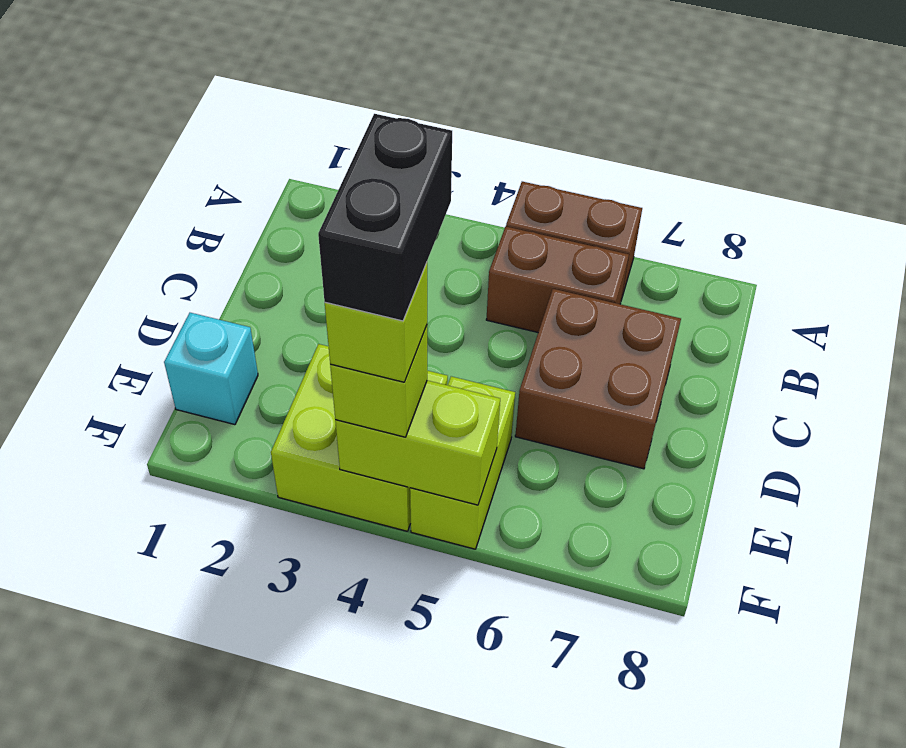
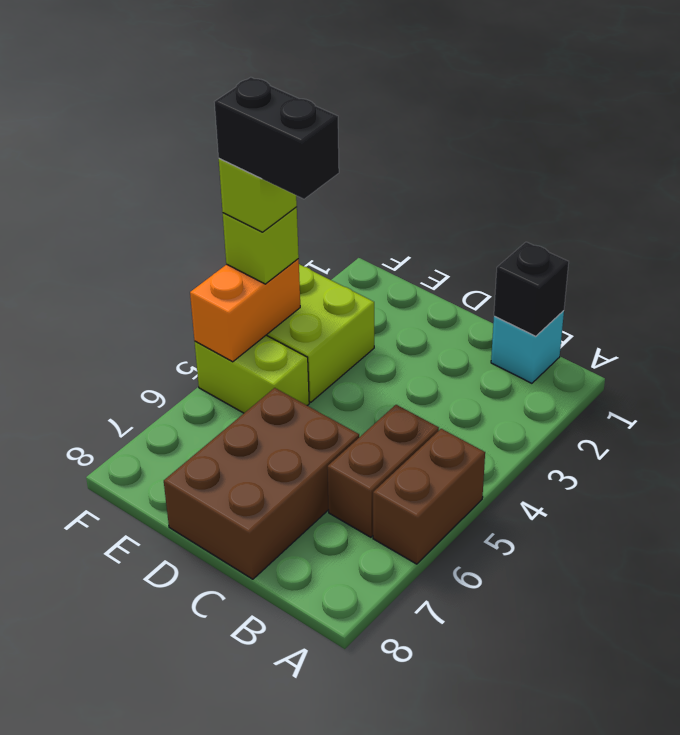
none -> black 1x1 brick [494,242,569,336]
brown 2x2 brick [515,289,681,469] -> brown 2x3 brick [164,388,359,579]
cyan 1x1 brick [164,313,258,425] -> cyan 1x1 brick moved to [491,311,564,383]
lime 1x2 brick [335,380,500,505] -> orange 1x2 brick [190,259,300,362]

